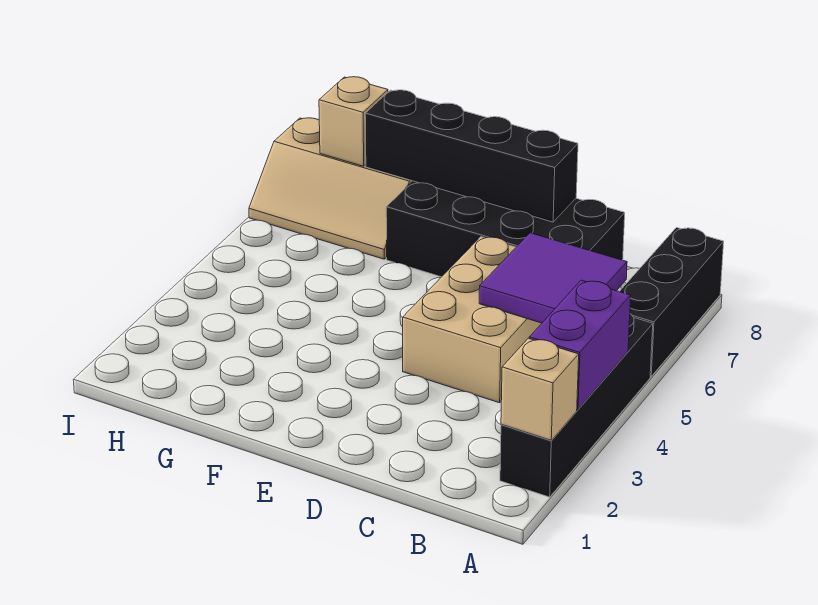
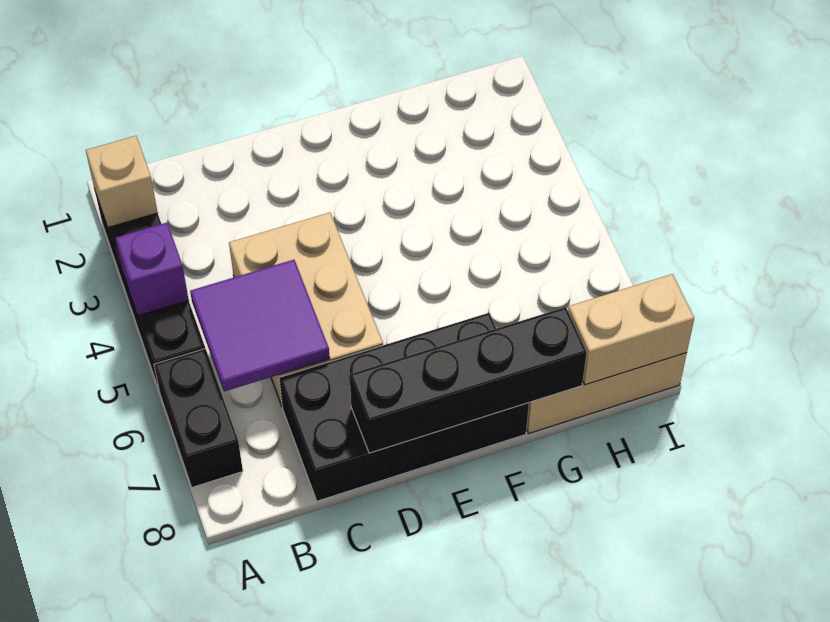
purple 1x2 brick [529,280,631,409] -> purple 1x1 brick [116,223,189,316]
black 1x3 brick [619,228,724,377] -> black 1x2 brick [154,349,243,487]
tan 1x1 brick [319,77,388,166] -> tan 1x2 brick [568,274,694,385]

